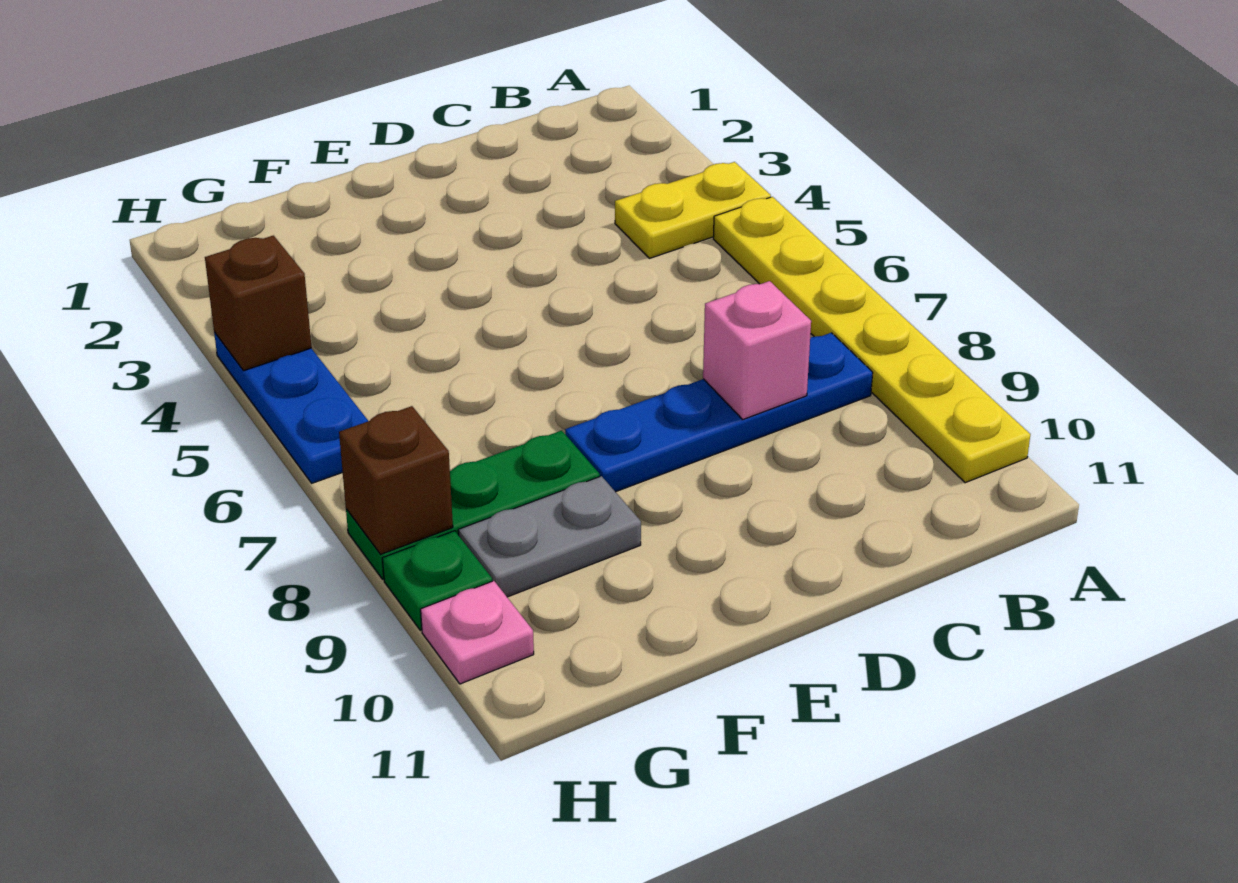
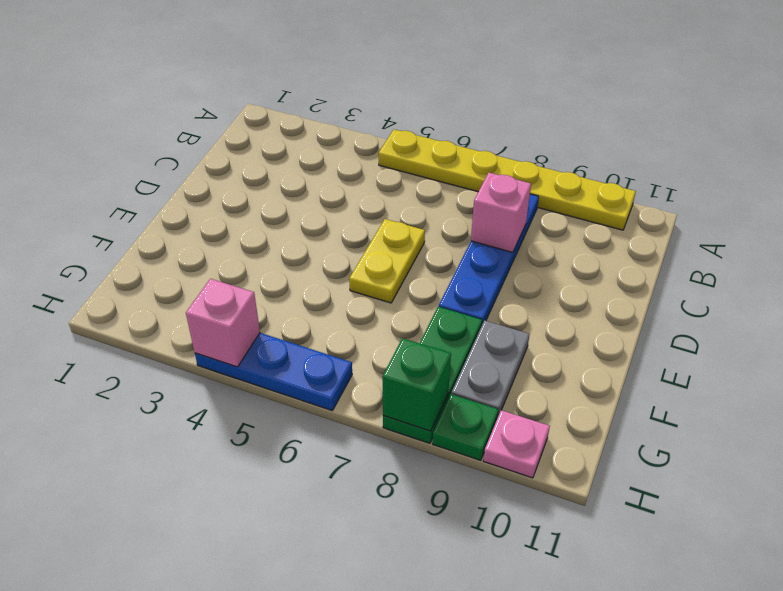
yellow 1x2 plate [615,162,771,258] -> yellow 1x2 plate moved to [349,219,425,303]
brown 1x1 brick [205,236,312,371] -> pink 1x1 brick [186,279,260,367]
brown 1x1 brick [339,406,453,554] -> green 1x1 brick [382,338,451,431]

